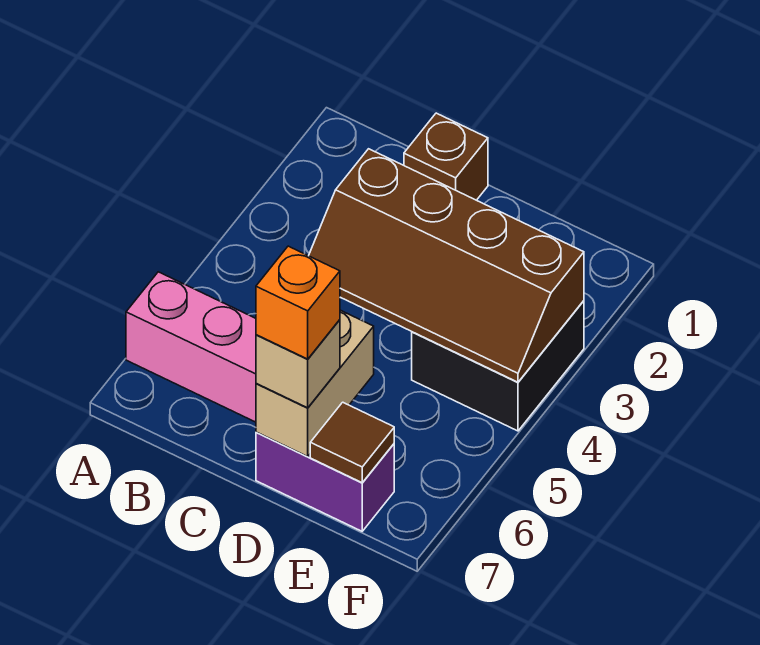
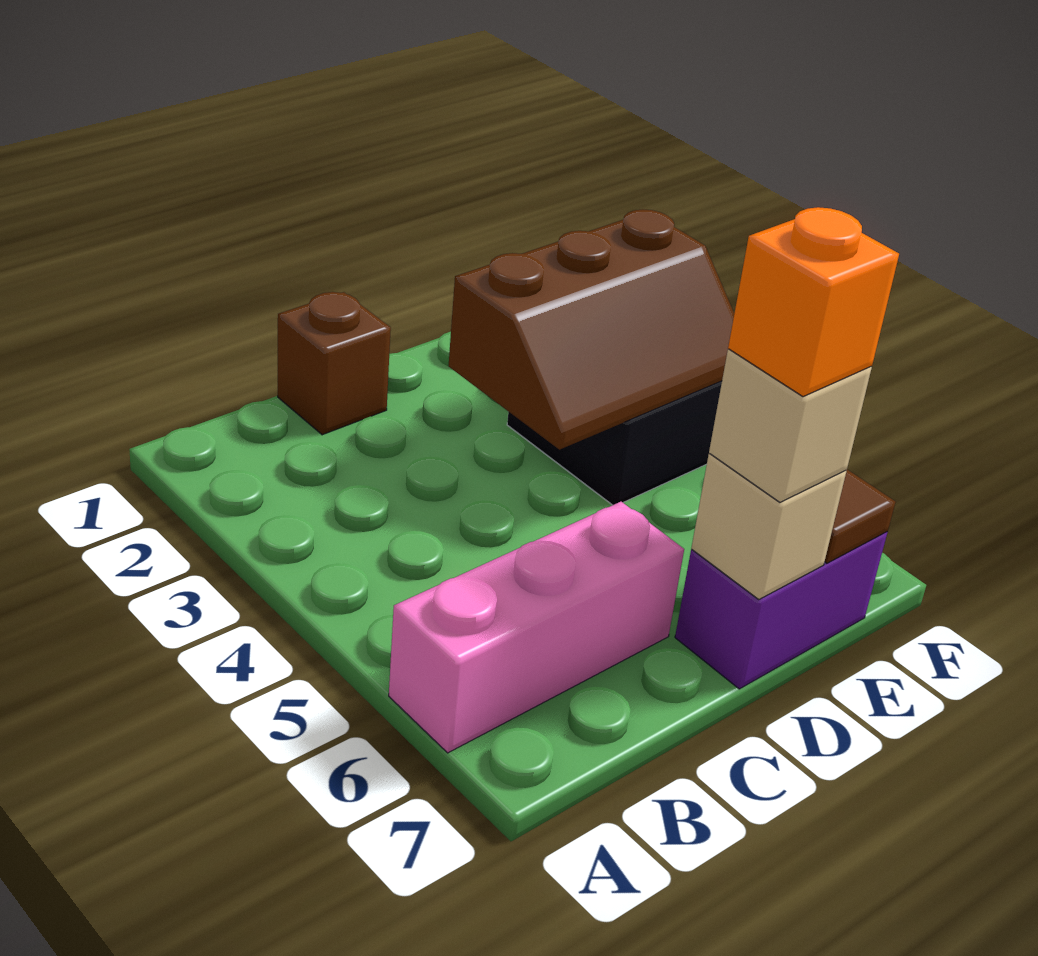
brown 2x4 slope [309,149,584,382] -> brown 2x3 slope [449,209,734,450]
tan 1x2 brick [256,310,374,457] -> tan 1x1 brick [691,454,846,600]

